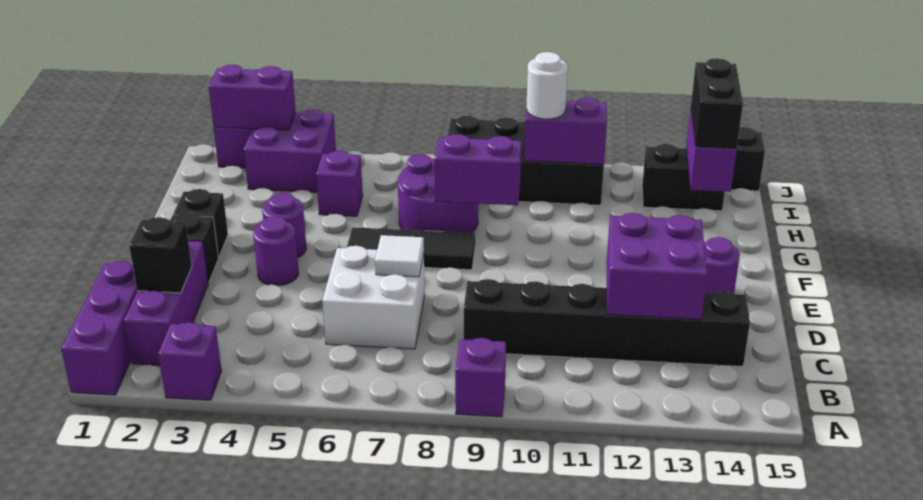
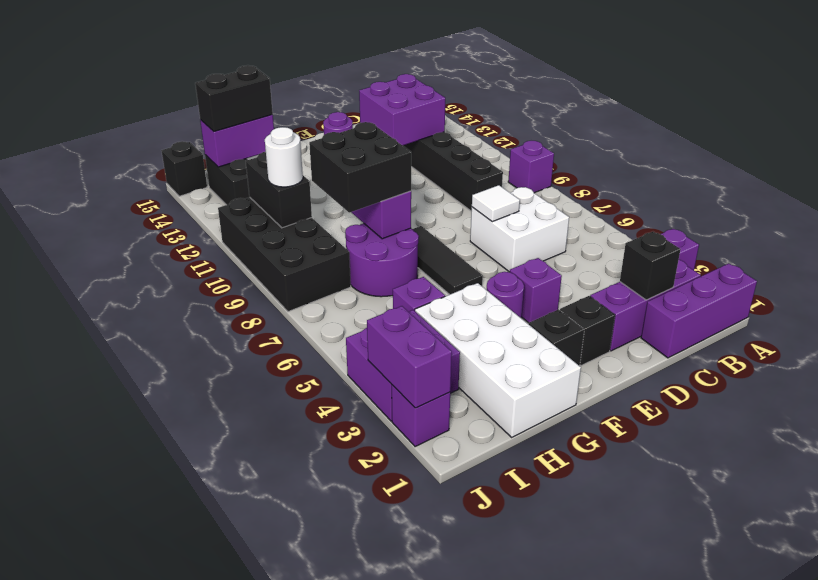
purple 1x1 round brick [253,216,299,286] -> purple 1x1 brick [510,258,562,323]
none -> white 2x4 brick [415,283,581,437]
none -> black 2x2 brick [309,122,411,213]
purple 1x2 brick [524,98,607,164] -> black 1x2 brick [246,152,312,228]

